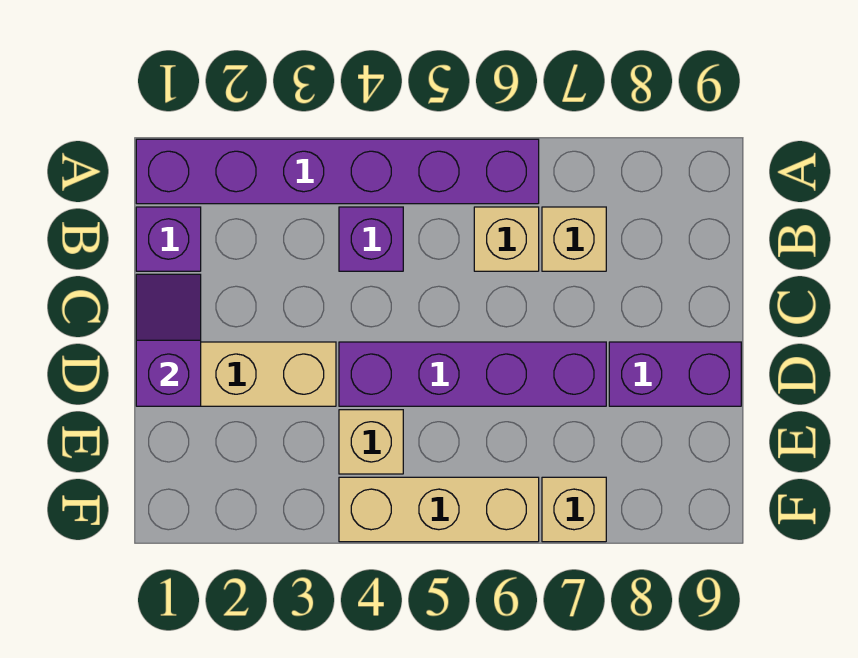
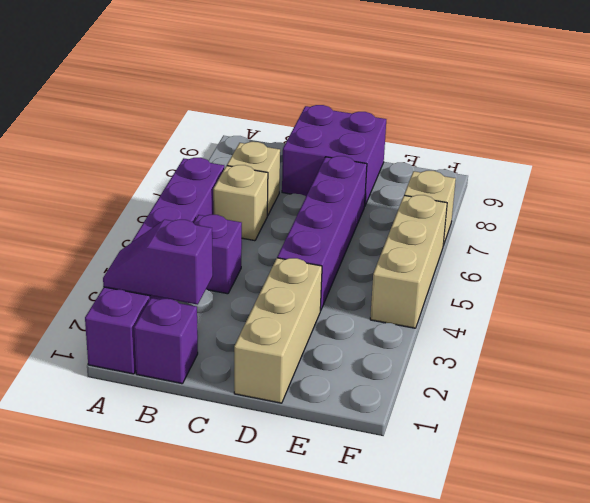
purple 1x2 slope [136,274,201,406] -> purple 1x2 slope moved to [103,220,213,305]
purple 1x2 brick [609,342,741,406] -> purple 2x2 brick [282,105,386,205]
tan 1x1 brick [339,410,403,474] -> none

